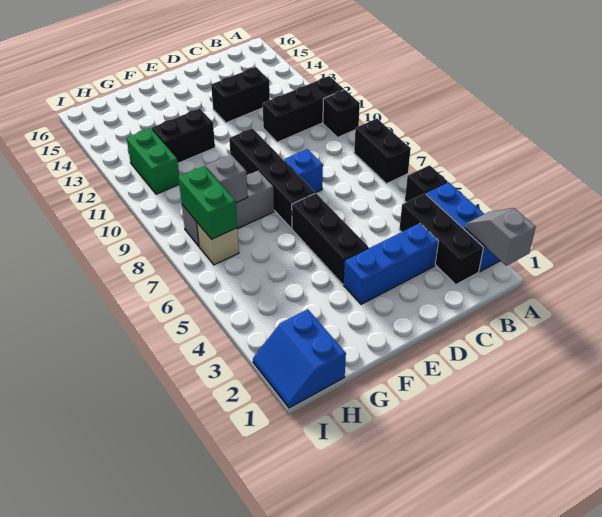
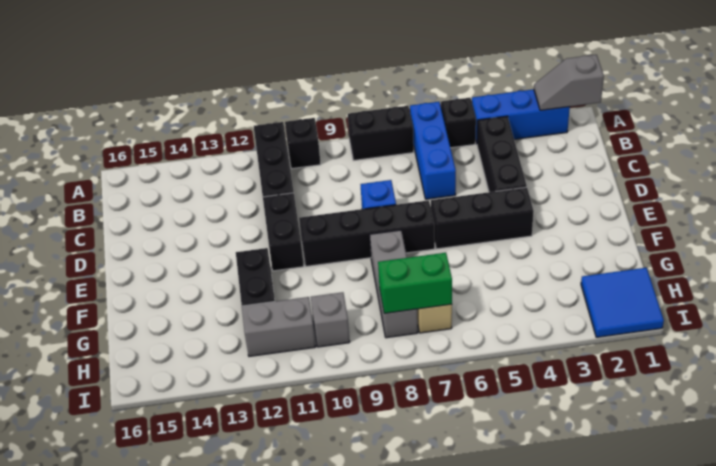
black 1x3 brick [399,193,483,285] -> black 1x3 brick turned to [477,116,527,192]
blue 1x3 brick [344,223,438,304] -> blue 1x3 brick moved to [410,102,456,199]
black 1x2 brick [211,67,270,123] -> black 1x2 brick moved to [263,193,304,271]
grey 1x1 brick [206,154,248,203] -> grey 1x1 brick moved to [311,292,350,347]
blue 2x2 slope [253,309,346,408] -> blue 2x2 tile [581,268,664,337]
green 1x2 brick [126,128,179,194] -> grey 1x2 brick [242,297,315,356]

